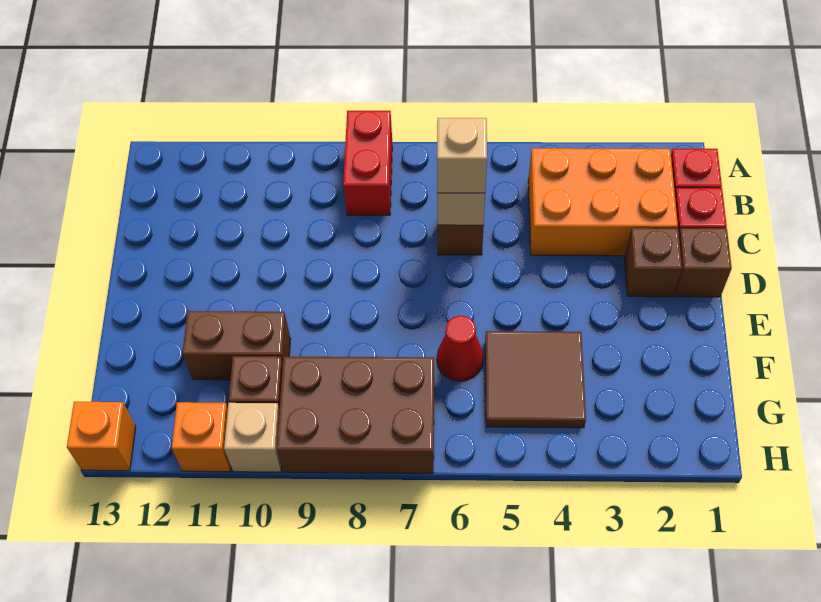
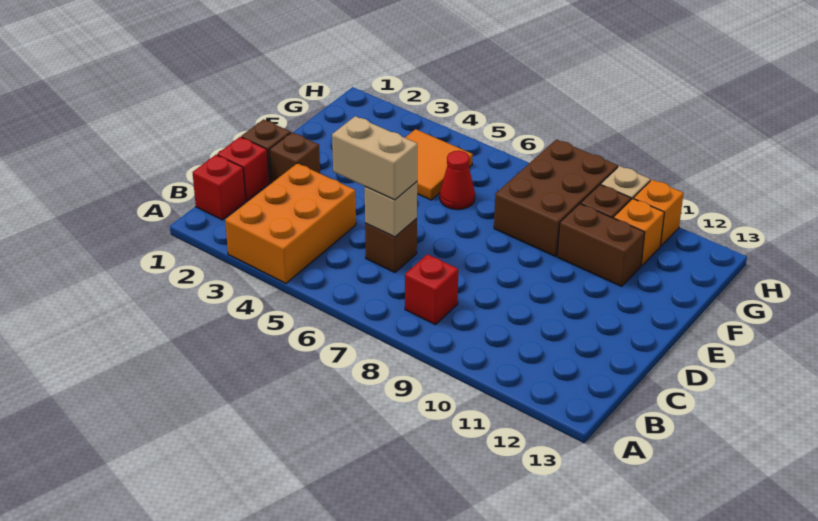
red 1x2 brick [343,111,392,215] -> red 1x1 brick [405,254,458,325]
orange 2x3 brick [528,148,678,256] -> orange 2x3 brick turned to [225,163,356,283]
tan 1x1 brick [437,118,487,193] -> tan 1x2 brick [332,116,417,200]
brown 2x2 tile [485,331,586,428] -> orange 2x2 tile [405,129,473,200]
brown 2x3 brick [277,357,434,473] -> brown 2x3 brick turned to [494,139,618,257]
orange 1x1 brick [67,402,136,471] -> orange 1x1 brick moved to [614,199,664,266]

